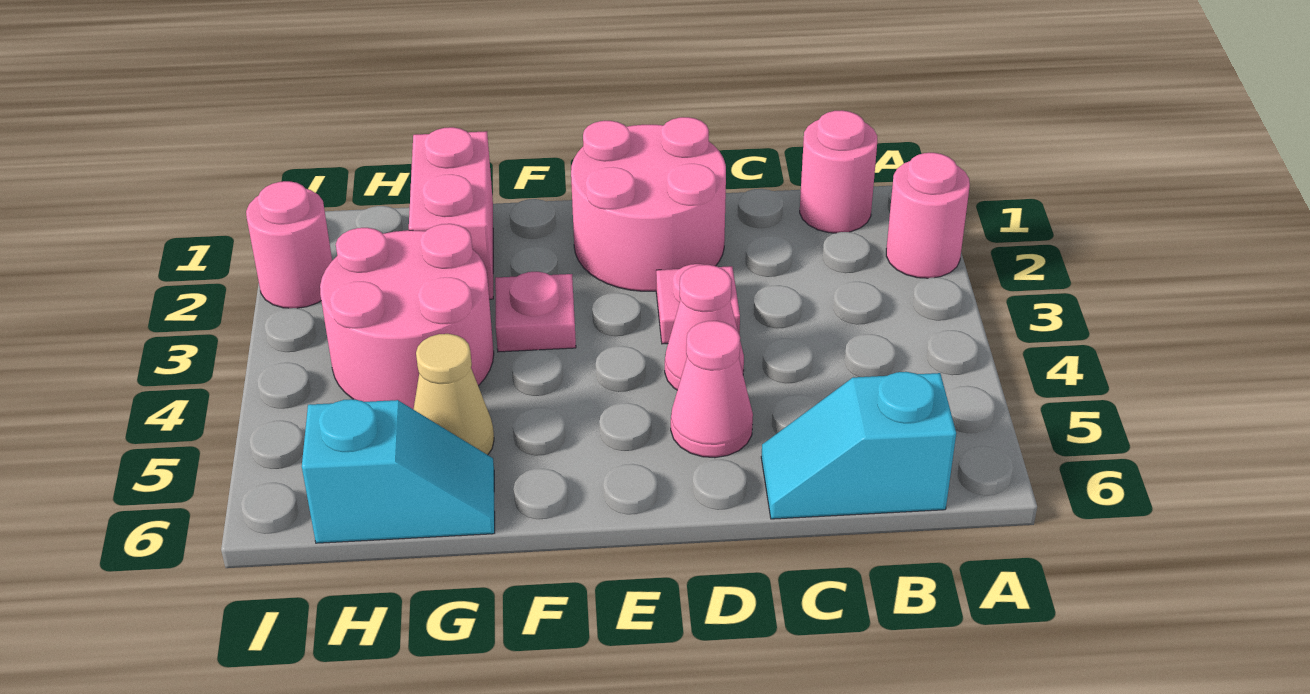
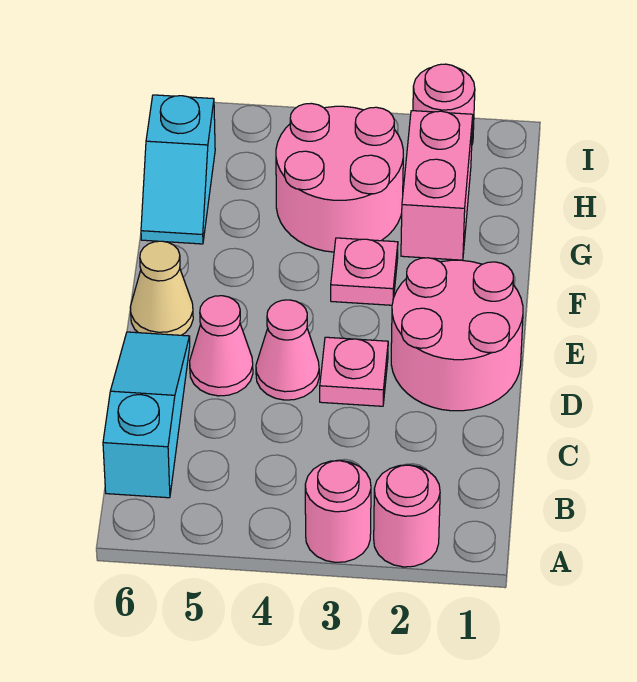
pink 1x1 round brick [800,110,877,233] -> pink 1x1 round brick moved to [305,461,371,562]
cyan 1x2 slope [761,372,956,519] -> cyan 1x3 slope [103,332,190,498]
pink 1x2 brick [409,127,493,299] -> pink 1x2 brick turned to [401,111,473,260]
tan 1x1 cone [414,334,494,455] -> tan 1x1 cone moved to [130,241,193,335]

